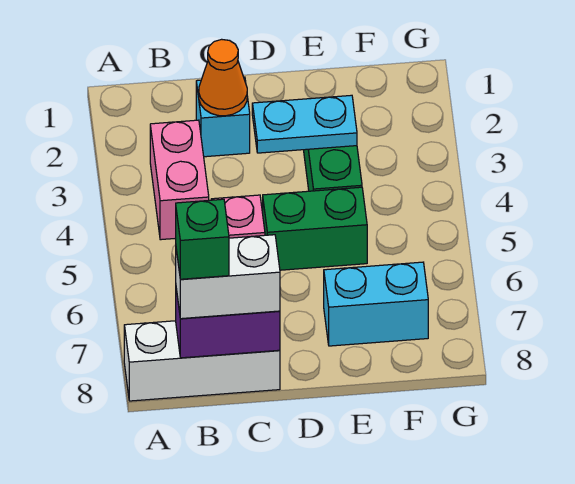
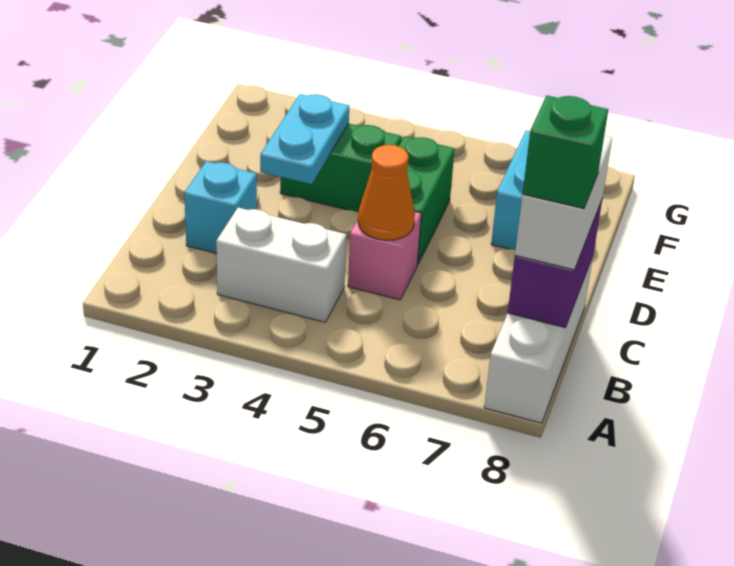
pink 1x2 brick [150,120,209,240] -> white 1x2 brick [216,208,347,322]
orange 1x1 cone [199,39,247,116] -> orange 1x1 cone moved to [358,145,415,240]

